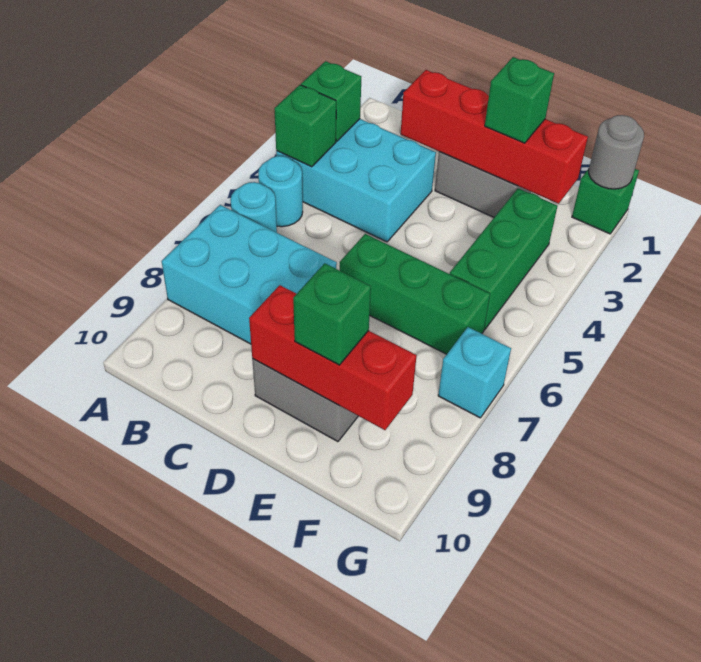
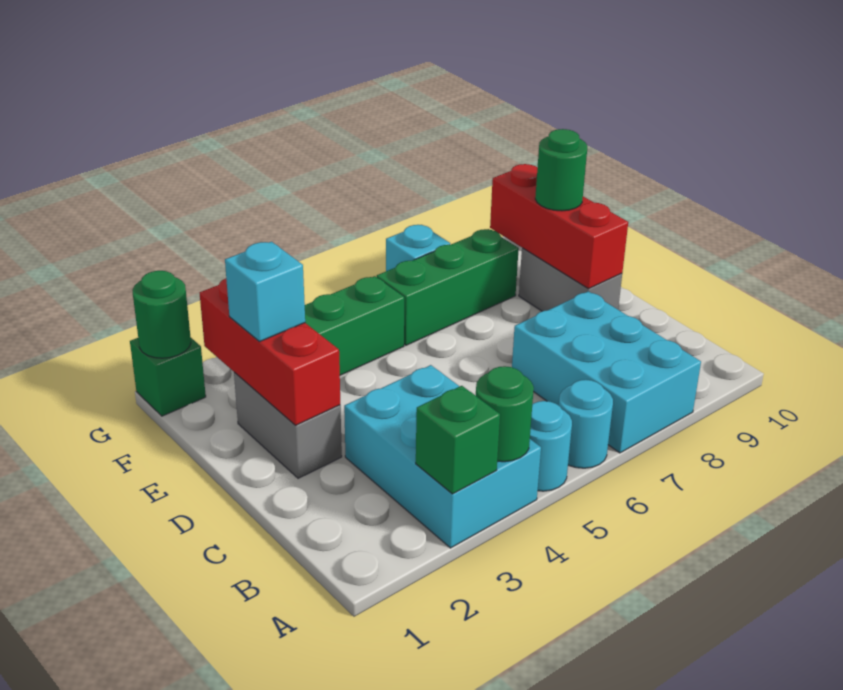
green 1x1 brick [274,85,336,167] -> green 1x1 round brick [476,366,534,462]
red 1x4 brick [401,70,588,204] -> red 1x3 brick [200,278,340,425]
green 1x3 brick [340,234,490,354] -> green 1x3 brick turned to [377,229,519,345]
green 1x1 brick [485,57,554,143] -> cyan 1x1 brick [225,242,305,342]
green 1x1 brick [293,263,371,365] -> green 1x1 round brick [535,129,587,211]
grey 1x1 round brick [589,115,644,189] -> green 1x1 round brick [132,271,191,358]

